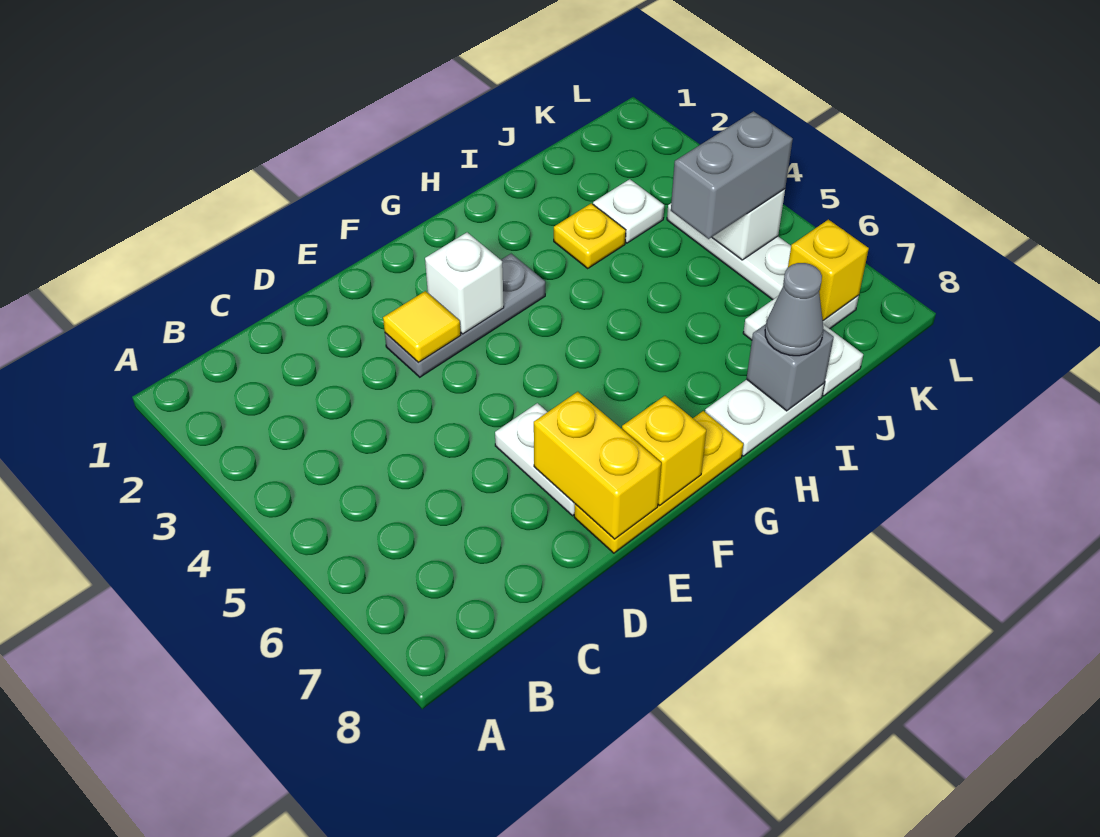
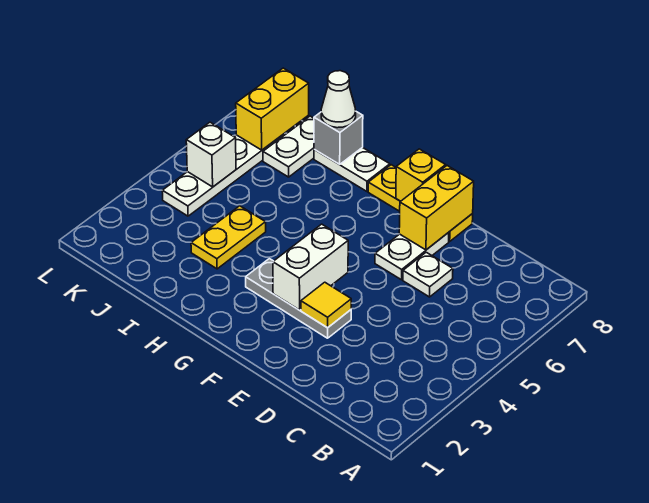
white 1x1 brick [425,232,504,334] -> white 1x2 brick [273,224,348,310]
yellow 1x1 plate [554,203,626,268] -> yellow 1x2 plate [191,206,266,269]
grey 1x1 cone [765,263,823,356] -> white 1x1 cone [321,71,356,128]
white 1x1 plate [593,179,664,243] -> white 1x1 plate moved to [403,252,453,297]
grey 1x2 brick [671,111,793,239] -> none
yellow 1x1 brick [788,220,869,320] -> yellow 1x2 brick [236,68,309,150]

